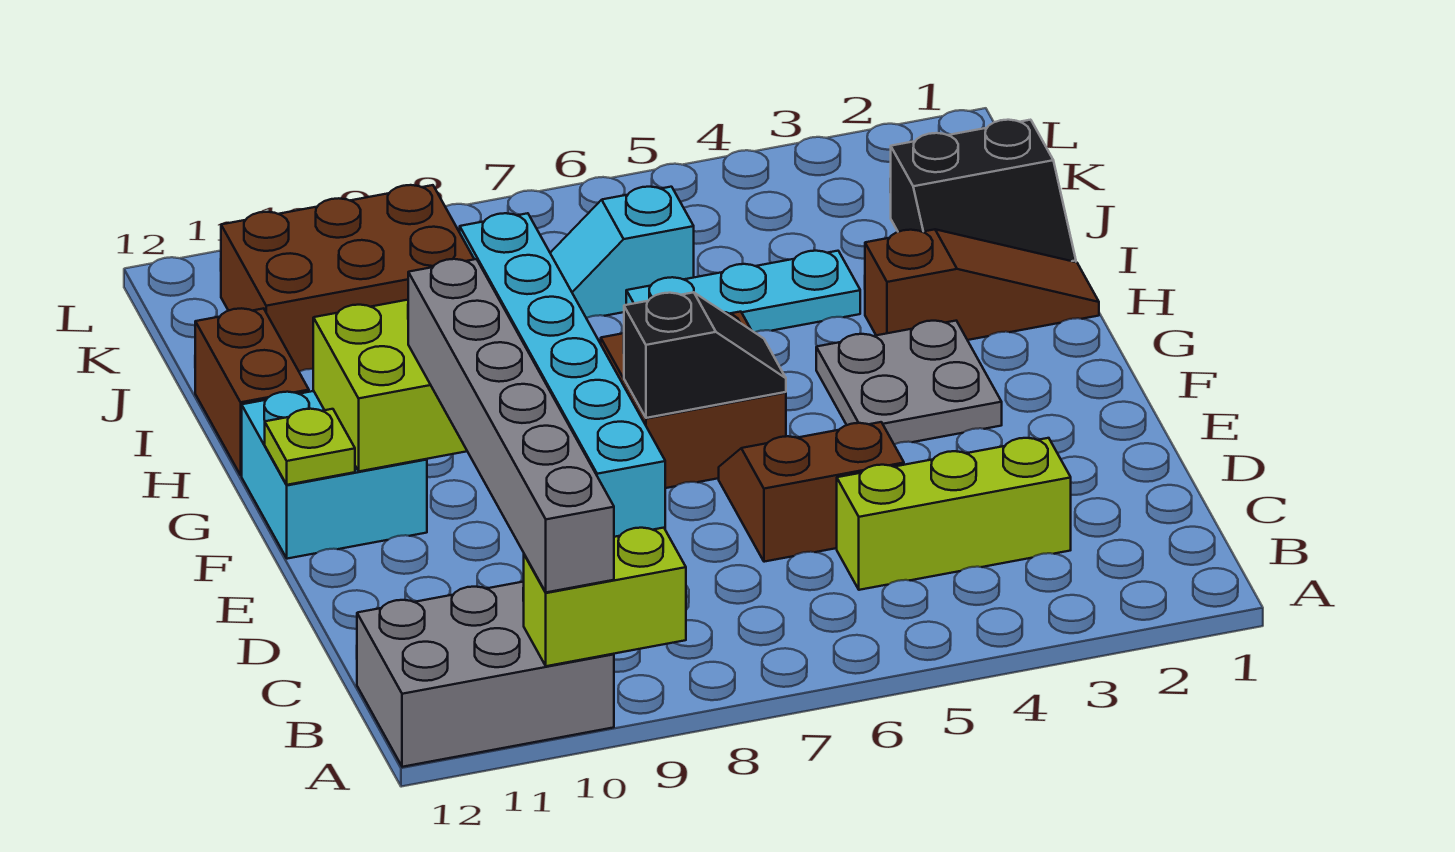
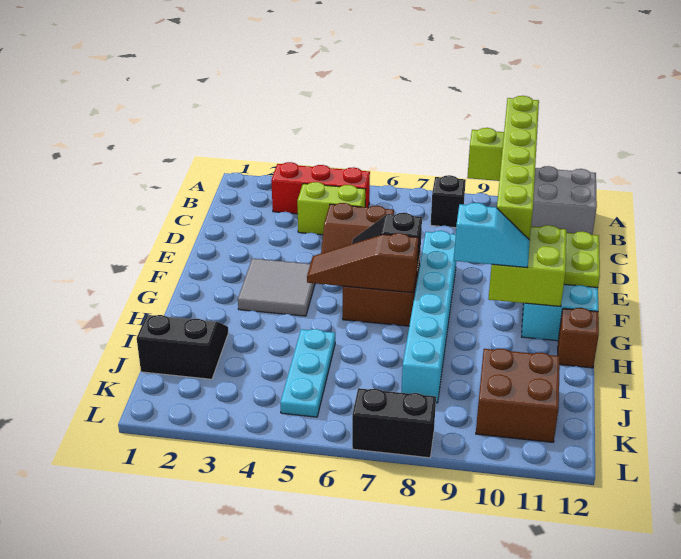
grey 1x6 brick [408,259,614,592] -> lime 1x6 brick [497,96,539,240]
none -> red 1x3 brick [271,162,370,214]
none -> black 1x1 brick [431,175,466,228]
lime 1x3 brick [837,438,1071,590] -> lime 1x2 brick [297,182,366,235]
grey 2x2 plate [816,321,1002,444] -> grey 2x2 tile [238,258,315,316]
lime 1x1 plate [265,409,355,485] -> lime 1x2 plate [564,231,600,288]
brown 1x3 slope [865,229,1099,340] -> brown 1x3 slope moved to [307,233,418,293]
brown 1x2 brick [195,308,309,475] -> brown 1x1 brick [558,308,599,368]
cyan 1x3 plate [626,251,860,332] -> cyan 1x3 plate turned to [280,329,335,417]
cyan 1x2 slope [550,187,694,318] -> cyan 1x2 slope moved to [454,203,530,267]
brown 2x3 brick [221,185,474,371] -> brown 2x2 brick [476,349,560,442]
none -> black 1x2 brick [352,388,436,458]

